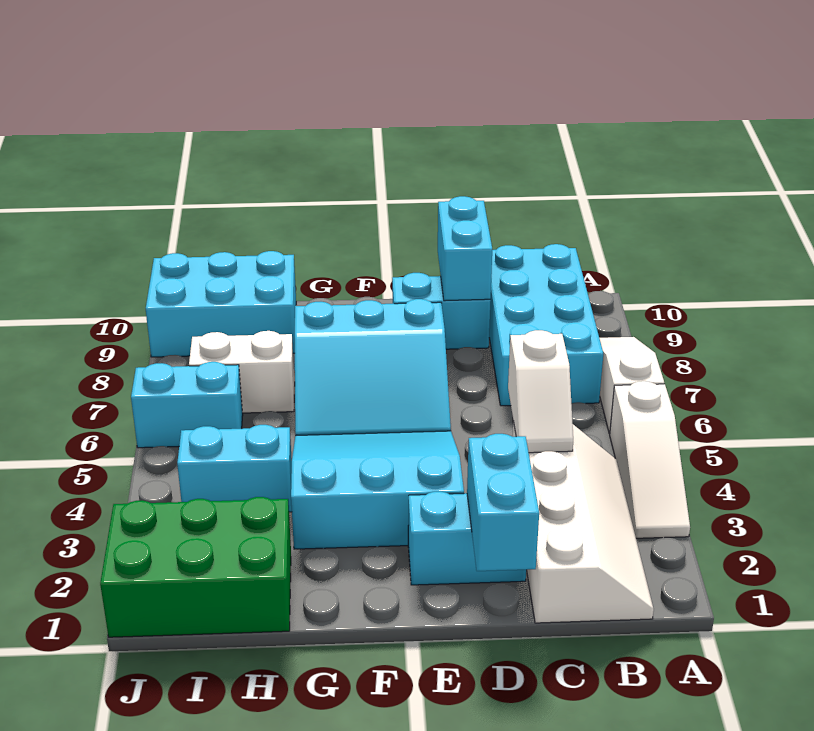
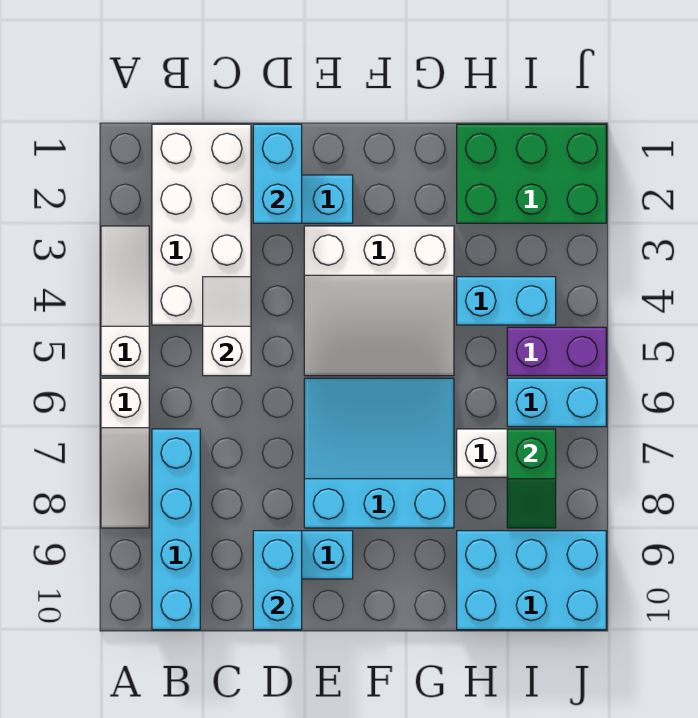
white 2x4 slope [513,422,654,623] -> white 2x4 brick [152,124,251,325]
cyan 2x4 brick [489,244,603,406] -> cyan 1x4 brick [152,429,200,630]
cyan 3x3 slope [291,431,464,549] -> white 3x3 slope [304,226,454,376]
none -> purple 1x2 brick [507,327,606,376]
none -> green 1x2 slope [507,429,556,528]

